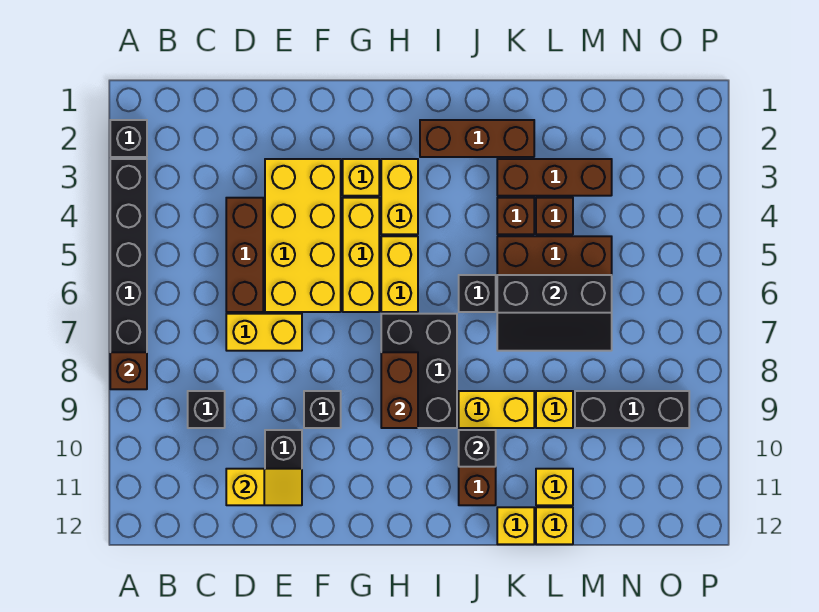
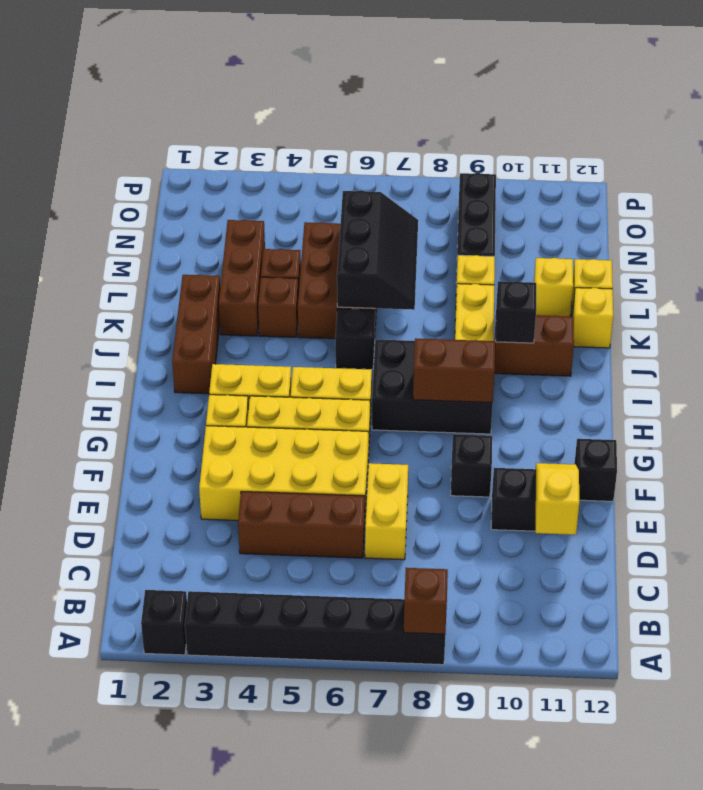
black 1x1 brick [188,391,225,428] -> black 1x1 brick moved to [575,439,617,501]

